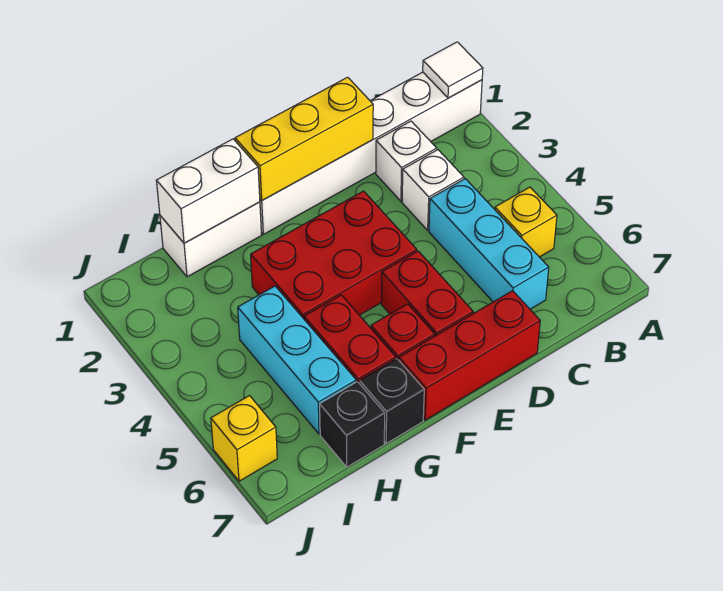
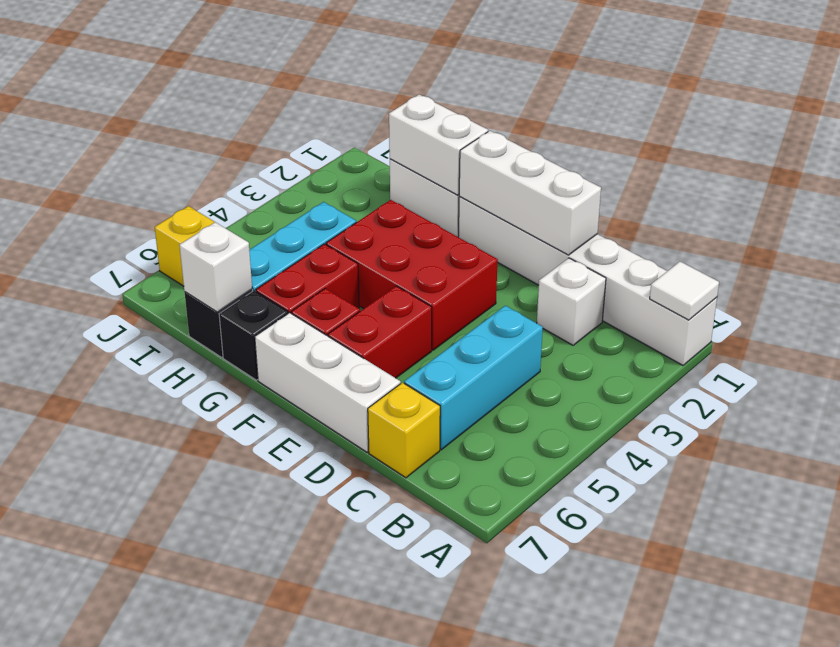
yellow 1x1 brick [495,187,557,257] -> yellow 1x1 brick moved to [368,383,440,478]
white 1x1 brick [402,150,464,230] -> white 1x1 brick moved to [179,222,252,312]
yellow 1x3 brick [235,77,373,200] -> white 1x3 brick [459,131,601,255]
red 1x3 brick [399,291,540,420] -> white 1x3 brick [255,313,401,452]

